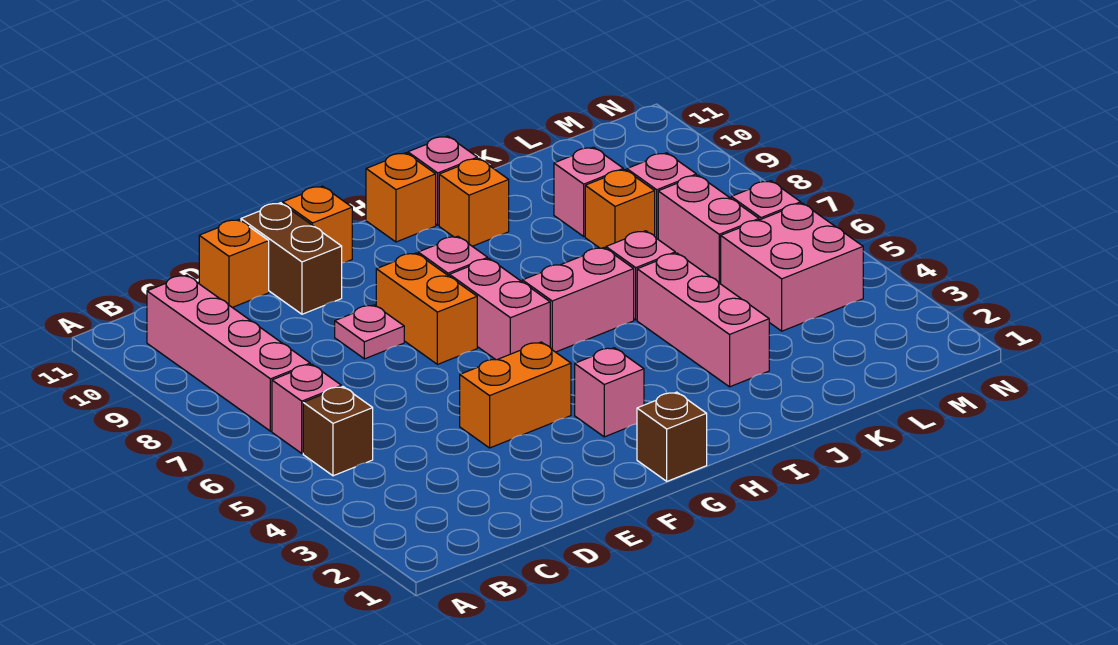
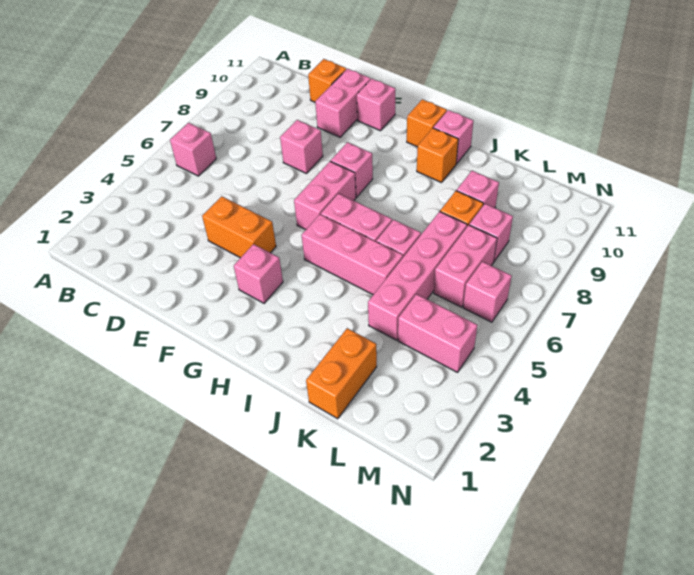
brown 1x1 brick [303,387,373,476] -> none
pink 1x4 brick [147,275,310,431] -> pink 1x4 brick moved to [368,211,467,340]
pink 1x1 plate [335,305,404,359] -> pink 1x1 brick [280,120,323,174]
brown 1x2 brick [241,203,342,314] -> pink 1x2 brick [315,69,371,137]
orange 1x2 brick [376,253,477,364] -> orange 1x2 brick moved to [306,328,377,419]
orange 1x1 brick [283,186,352,263] -> pink 1x1 brick [357,79,395,131]
brown 1x1 brick [637,392,707,481] -> none
pink 1x3 brick [637,253,769,387] -> pink 1x3 brick turned to [302,214,403,295]
pink 2x2 brick [721,203,863,331] -> pink 1x2 brick [398,294,477,372]

